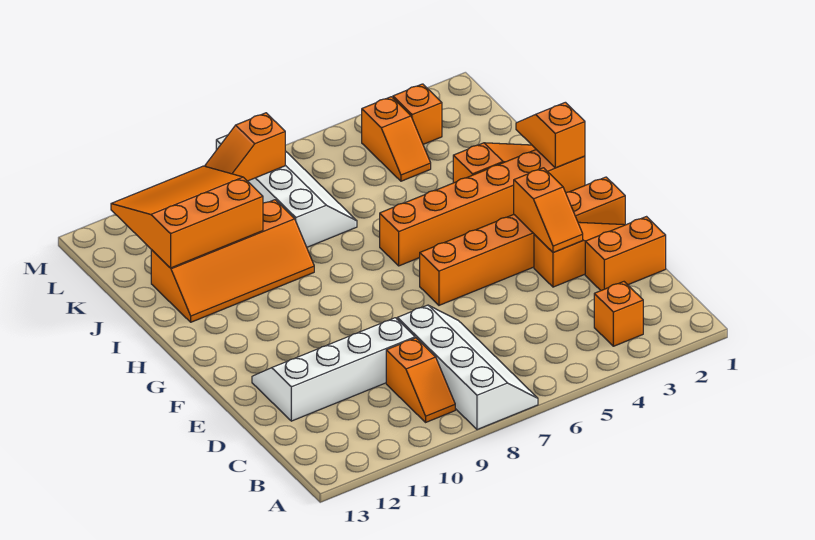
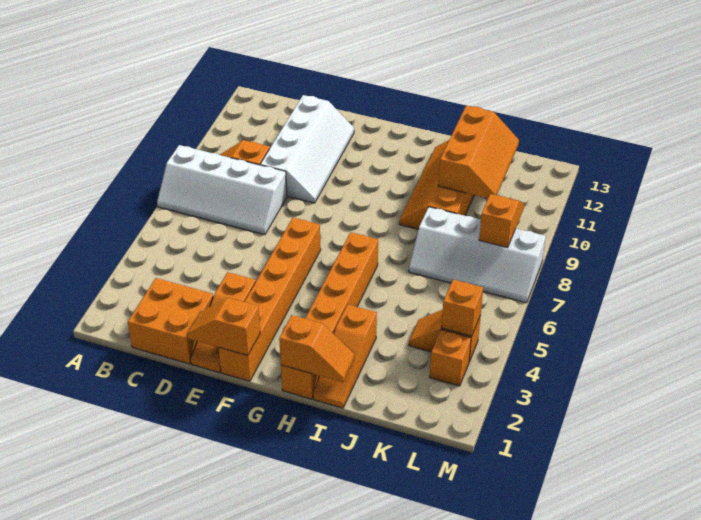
orange 1x1 brick [594,282,643,346] -> orange 1x1 brick moved to [442,280,483,336]
orange 1x2 brick [585,217,666,290] -> orange 2x2 brick [128,278,213,364]
orange 1x2 slope [514,168,583,253] -> orange 1x2 slope moved to [187,298,260,355]
orange 3x3 slope [111,166,263,268] -> orange 2x3 slope [438,106,519,198]

